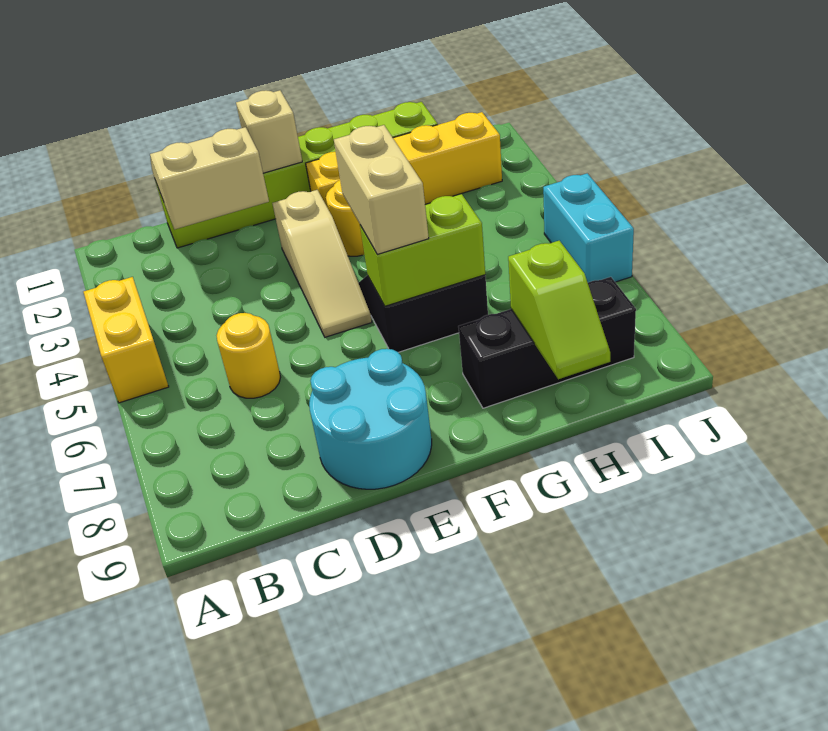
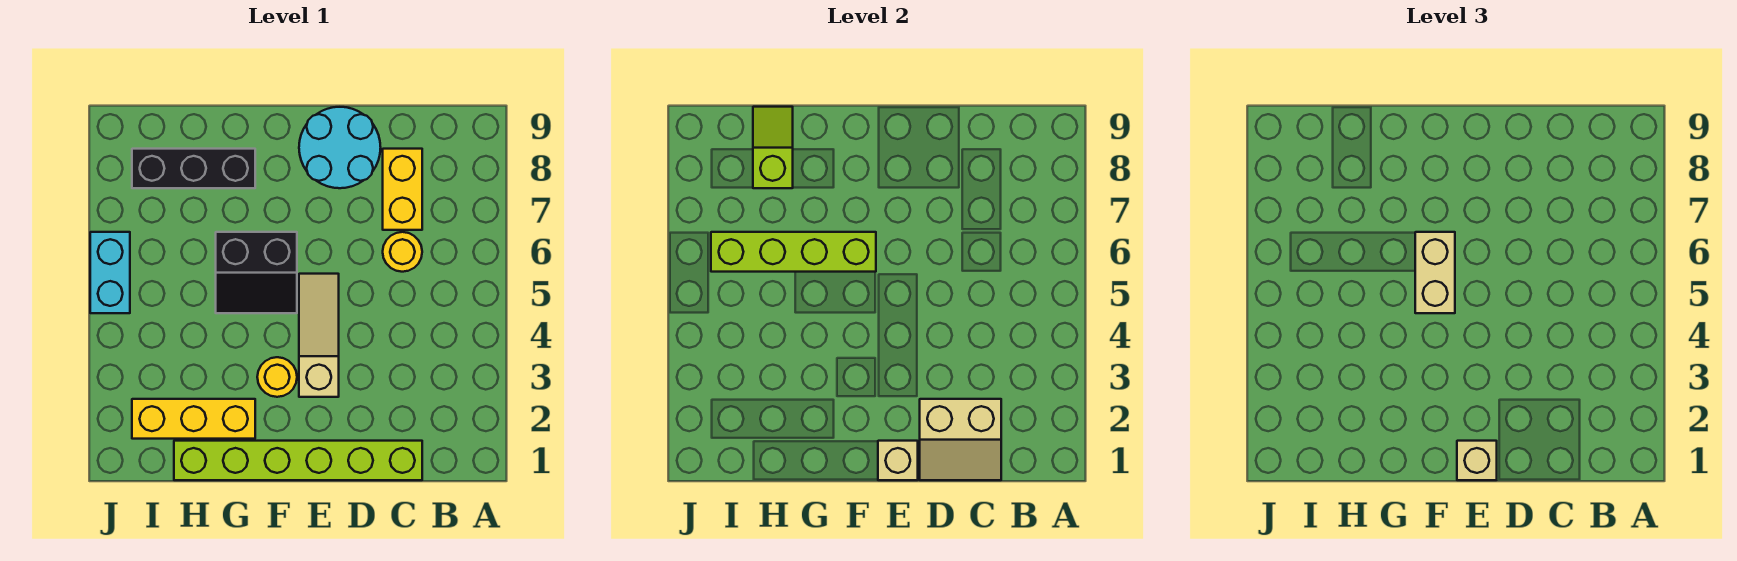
yellow 1x2 brick [84,277,169,403] -> yellow 1x2 brick moved to [383,149,422,230]
none -> tan 1x1 brick [1457,441,1497,480]
yellow 1x4 brick [306,112,502,206] -> yellow 1x3 brick [132,399,255,439]
lime 1x2 brick [360,194,485,306] -> lime 1x4 brick [711,232,876,272]

